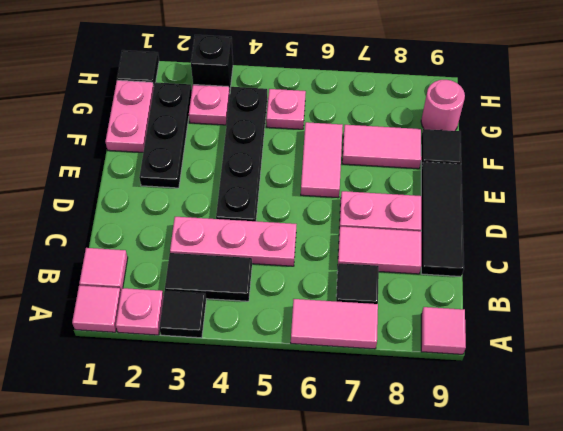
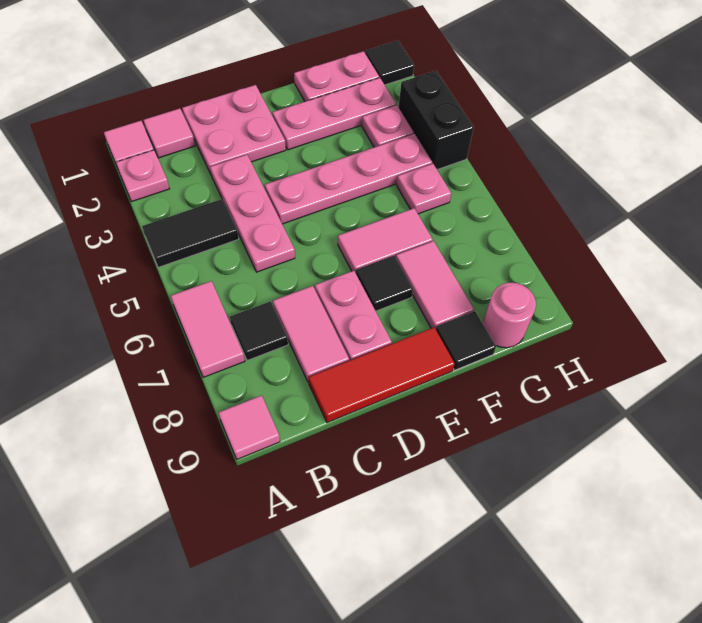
black 1x1 tile [159,291,206,338] -> black 1x1 tile moved to [356,256,413,311]
black 1x2 tile [165,253,252,301] -> black 1x2 tile turned to [142,199,239,267]
none -> pink 2x2 plate [182,85,286,174]
black 1x3 tile [421,162,464,277] -> red 1x3 tile [309,327,455,423]
black 1x4 plate [216,87,267,221] -> pink 1x4 plate [265,134,432,224]
black 1x3 plate [139,82,192,188] -> pink 1x3 plate [272,78,396,150]
black 1x1 brick [191,35,233,93] -> black 1x2 brick [399,71,474,170]

